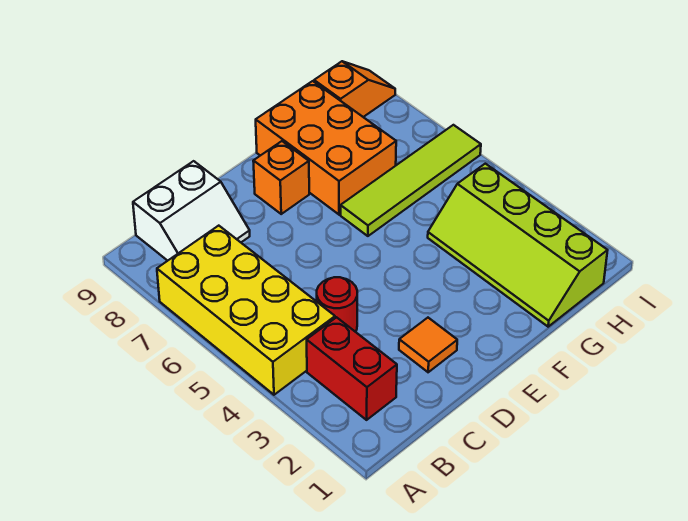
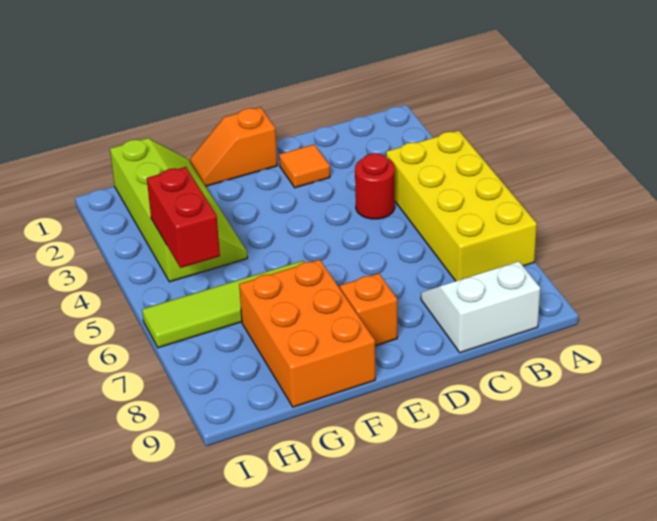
red 1x2 brick [307,317,397,420] -> red 1x2 brick moved to [147,167,220,268]
orange 1x2 slope [314,61,395,117] -> orange 1x2 slope moved to [190,107,277,186]

